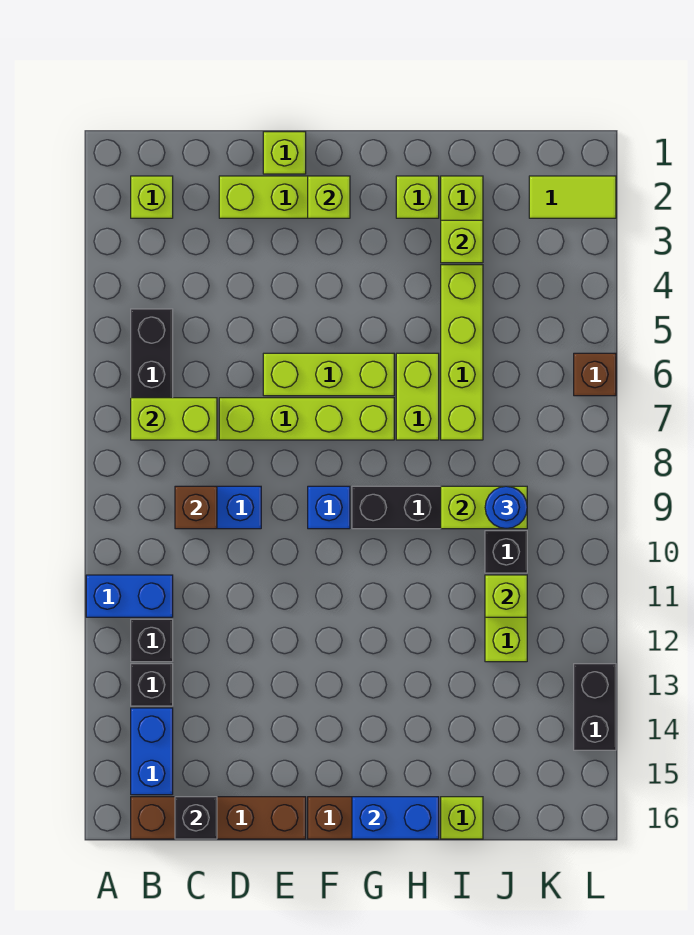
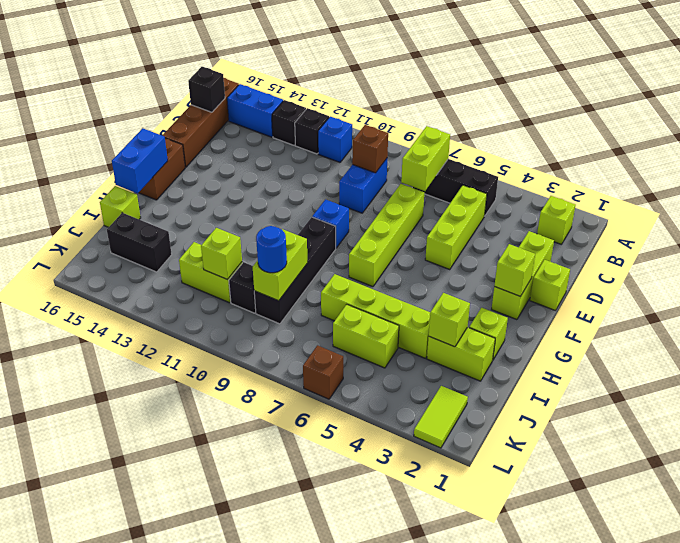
blue 1x2 brick [86,575,173,617] -> blue 1x1 brick [318,117,352,162]
lime 1x3 brick [263,353,394,396] -> lime 1x3 brick moved to [425,185,487,269]
lime 1x2 brick [396,353,439,440] -> lime 1x2 brick moved to [333,304,399,368]
black 1x2 brick [574,664,616,750] -> black 1x2 brick moved to [107,213,172,272]

